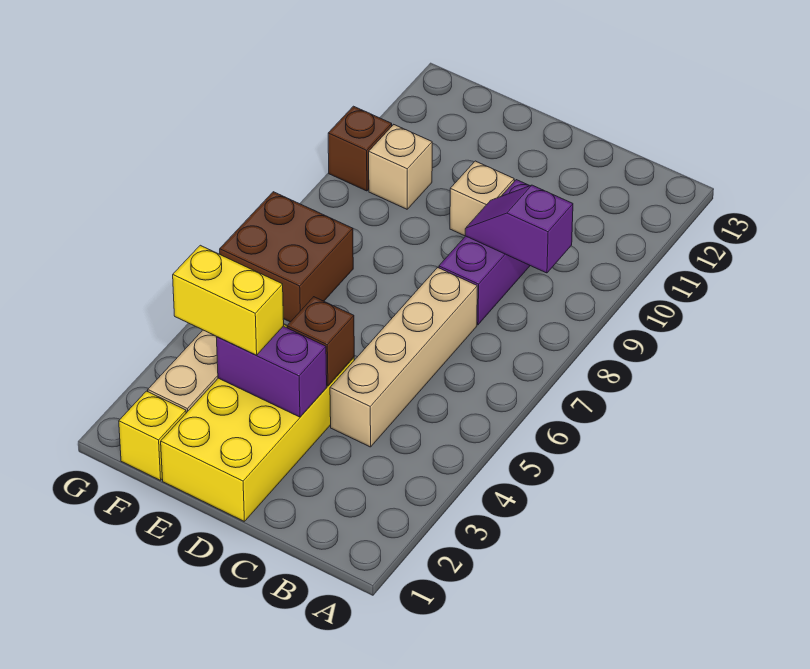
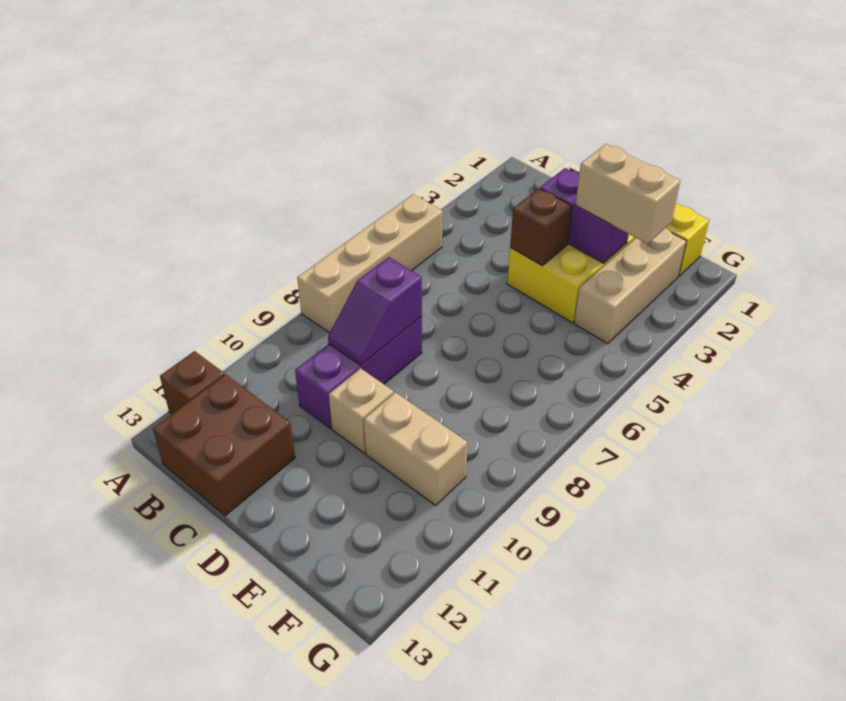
purple 1x2 slope [465,185,573,273] -> purple 1x2 slope turned to [328,257,422,365]
tan 1x4 brick [330,267,477,447] -> tan 1x4 brick moved to [297,194,443,333]
yellow 1x2 brick [173,245,284,355] -> tan 1x2 brick [575,144,680,244]
brown 2x2 brick [220,192,353,322] -> brown 2x2 brick moved to [153,374,295,516]
tan 1x1 brick [369,125,432,209] -> tan 1x2 brick [364,392,468,505]
brown 1x1 brick [328,106,392,191] -> brown 1x1 brick moved to [160,351,225,414]

